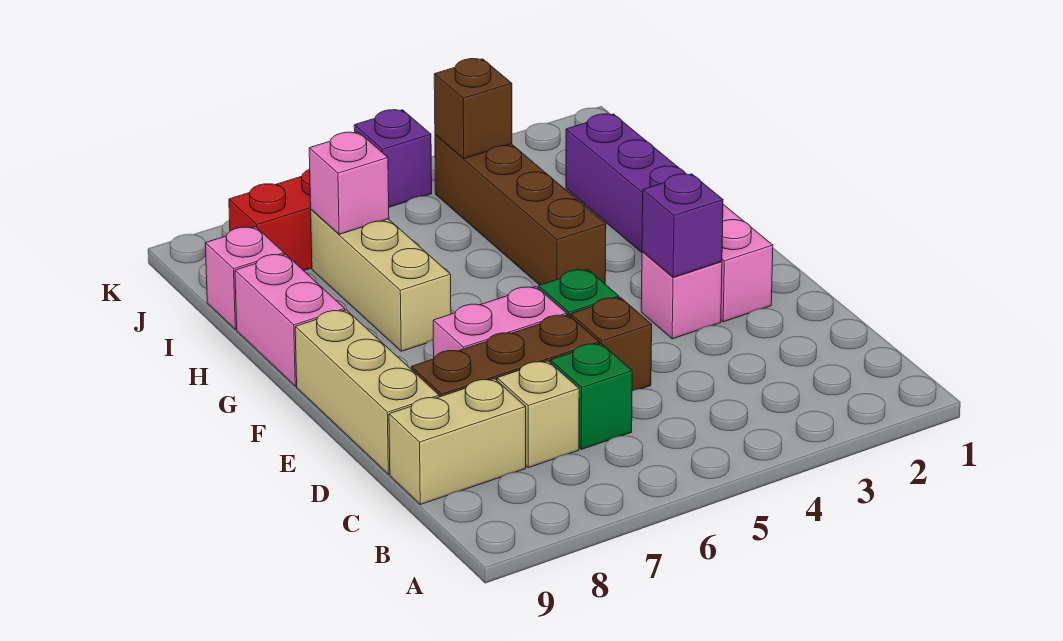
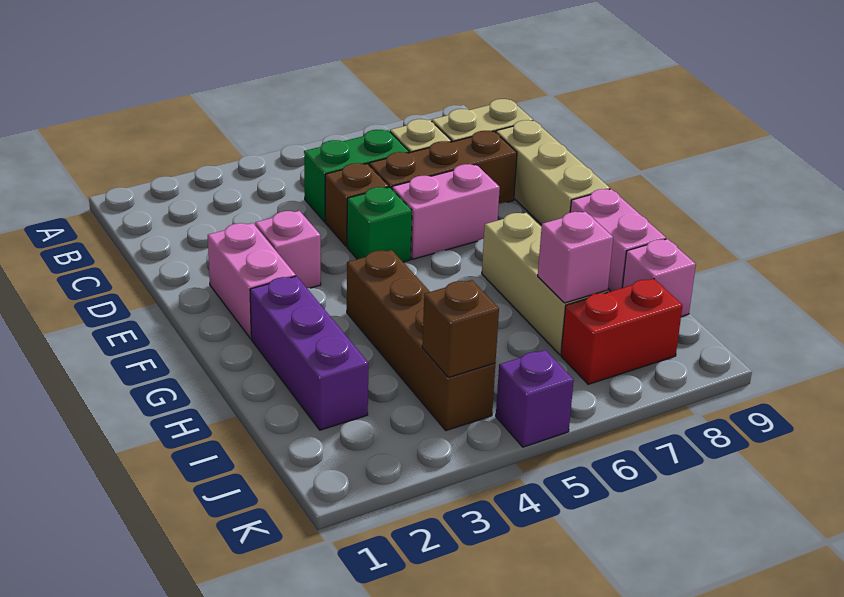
green 1x1 brick [550,343,632,450] -> green 1x2 brick [304,130,409,222]
purple 1x1 brick [642,174,723,277] -> none

